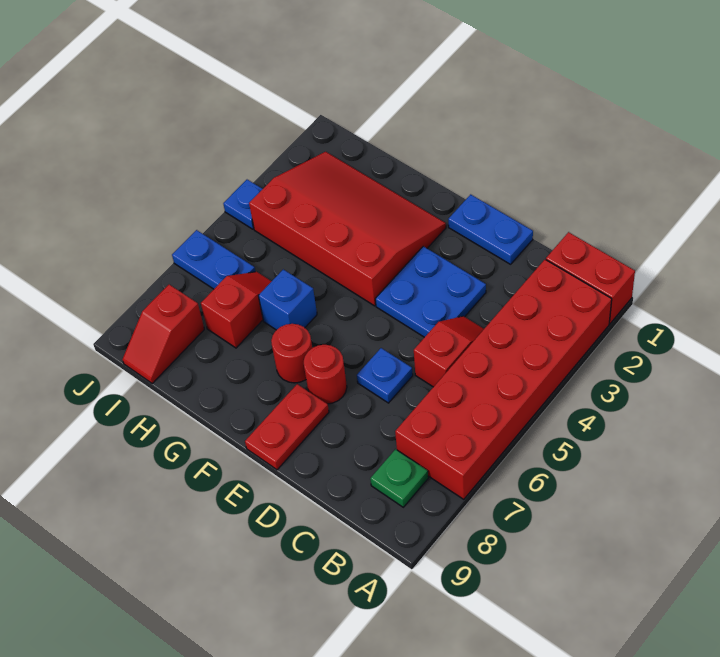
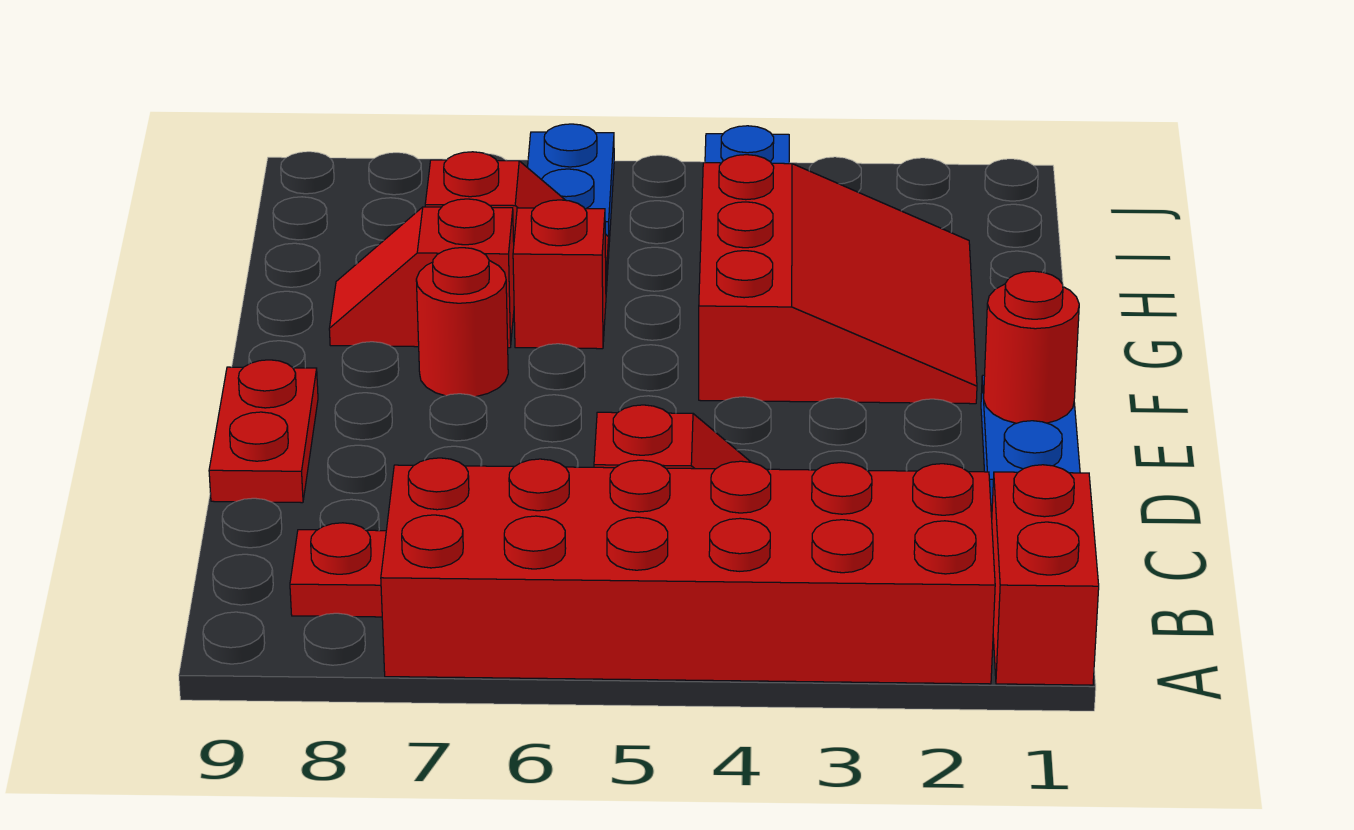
green 1x1 plate [370,449,428,507] -> red 1x1 plate [290,523,386,617]
blue 2x2 plate [375,246,486,337] -> none
blue 1x1 plate [357,348,413,403] -> none
red 1x1 round brick [304,345,347,404] -> red 1x1 round brick moved to [984,271,1079,423]
red 1x2 plate [245,384,329,470] -> red 1x2 plate turned to [209,360,318,503]
red 3x4 slope [249,152,446,306] -> red 3x3 slope [699,155,977,404]
blue 1x1 brick [258,269,317,330] -> red 1x1 brick [513,200,606,349]
red 1x2 slope [122,285,204,384] -> red 1x2 slope moved to [329,199,514,348]

